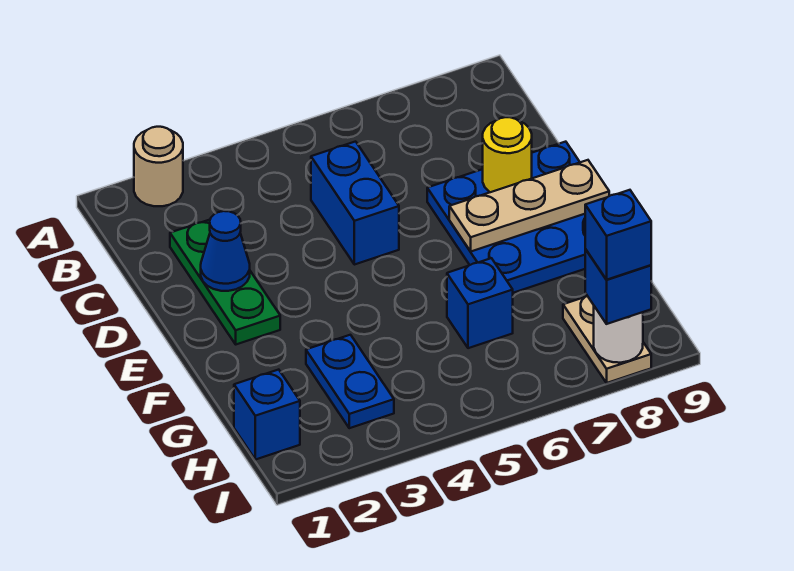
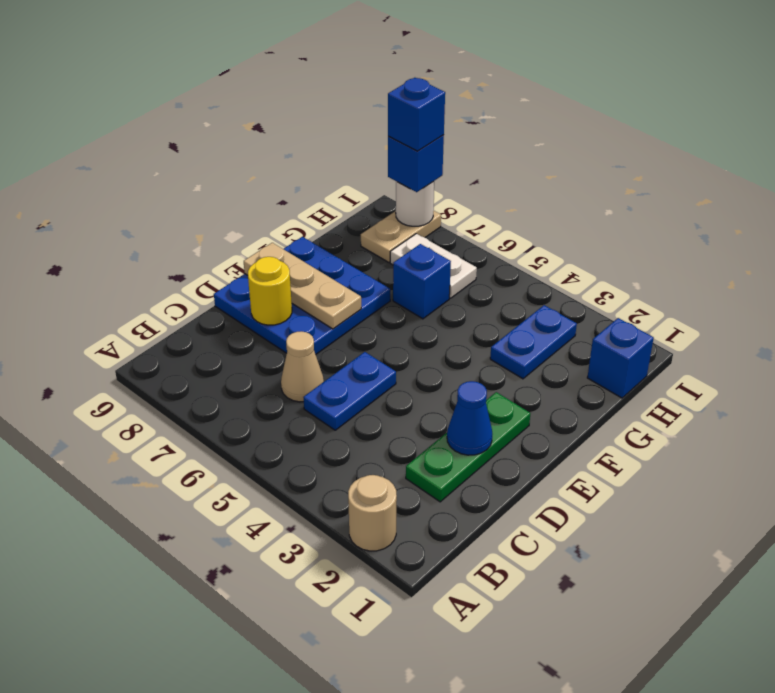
blue 1x2 brick [311,142,399,265] -> blue 1x2 plate [303,352,396,430]
none -> tan 1x1 cone [281,331,324,402]
none -> white 1x2 plate [390,234,477,298]

